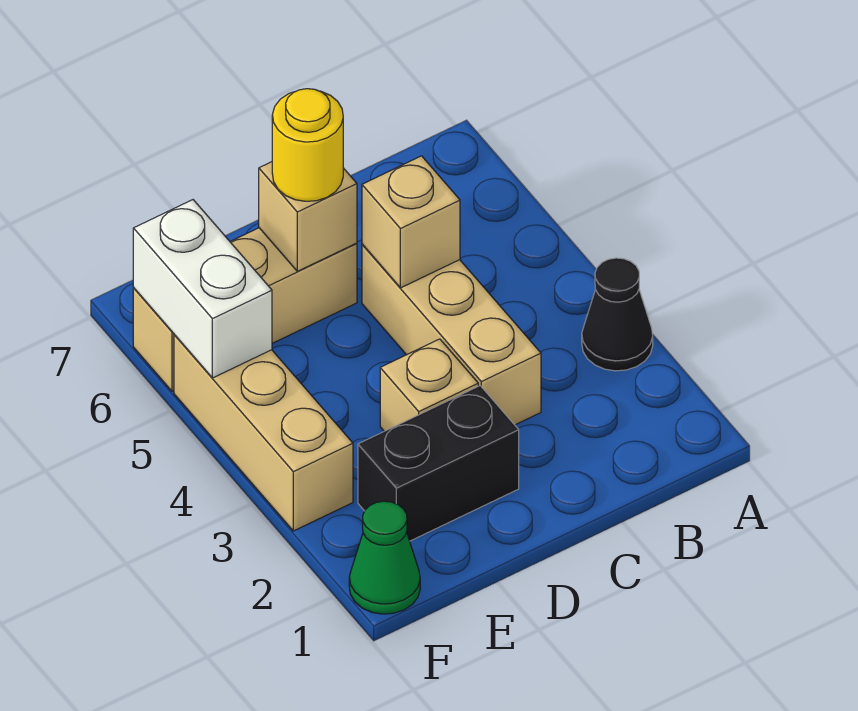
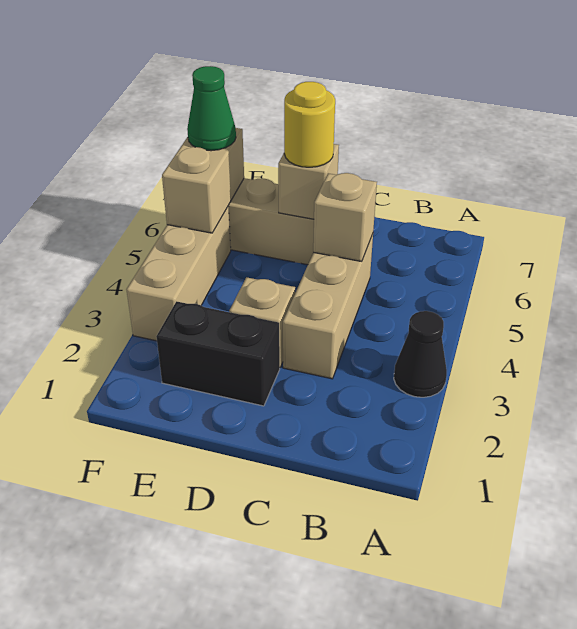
green 1x1 cone [349,501,420,614] -> green 1x1 cone moved to [187,66,236,151]
white 1x2 brick [133,200,272,378] -> tan 1x2 brick [162,128,244,233]

